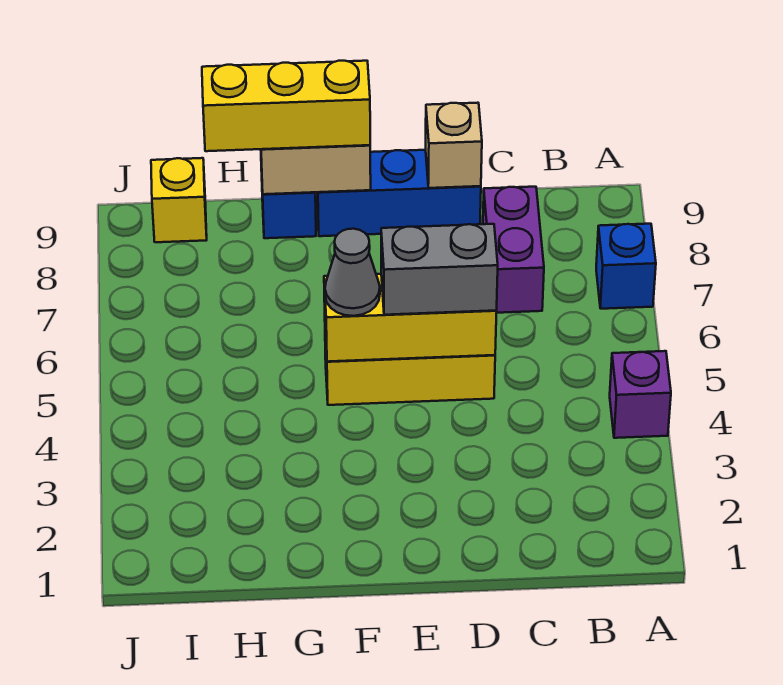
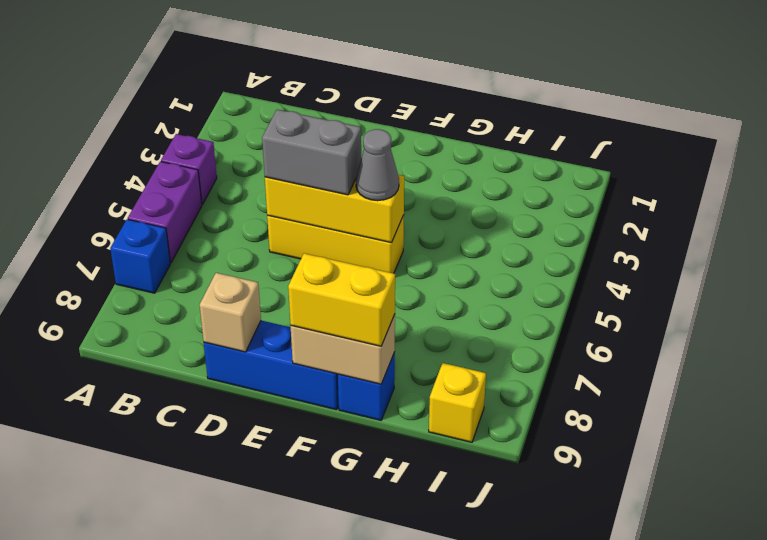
purple 1x2 brick [483,187,544,313] -> purple 1x2 brick moved to [128,162,202,263]
yellow 1x3 brick [202,61,370,151] -> yellow 1x2 brick [288,253,395,346]

